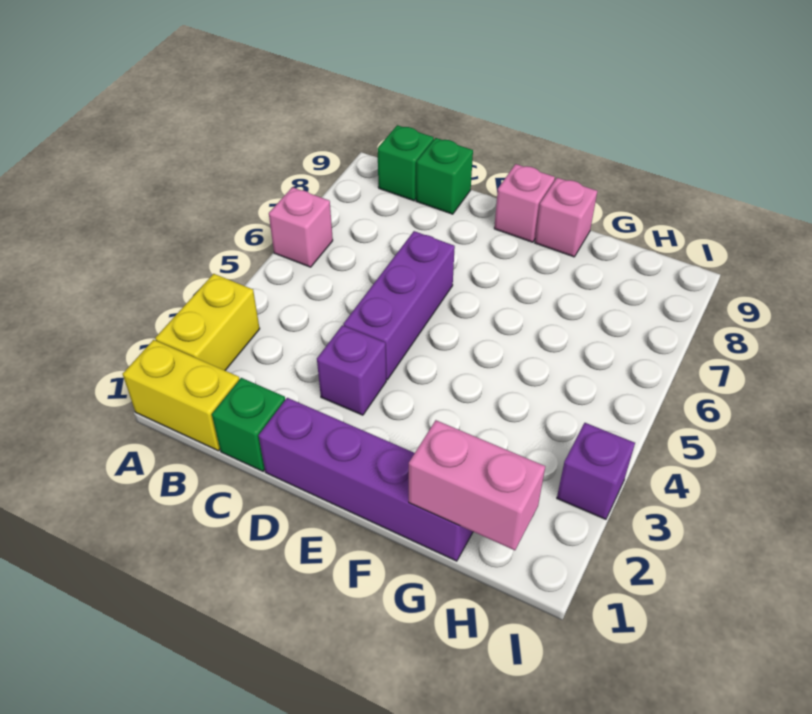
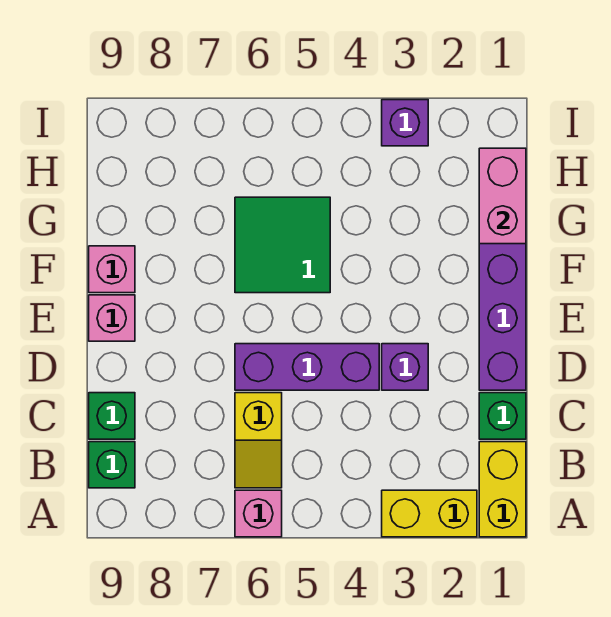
none -> yellow 1x2 slope [235,393,282,488]
none -> green 2x2 tile [235,197,330,293]

